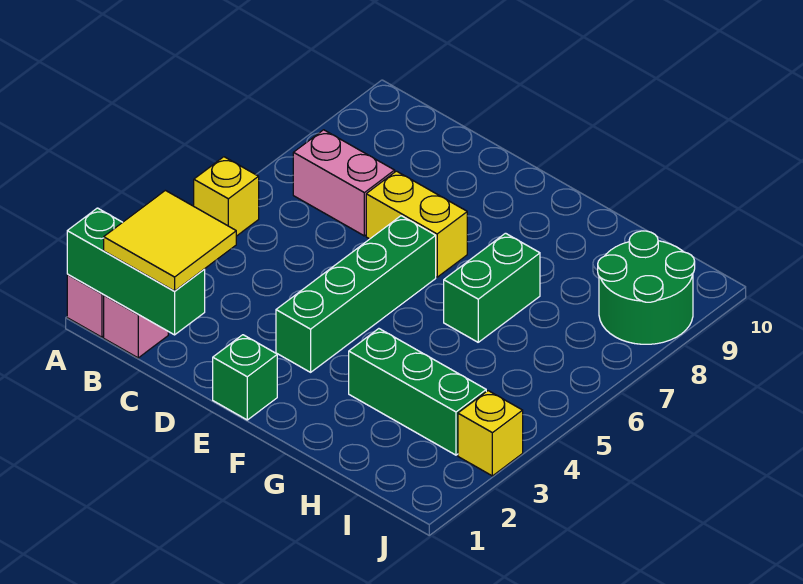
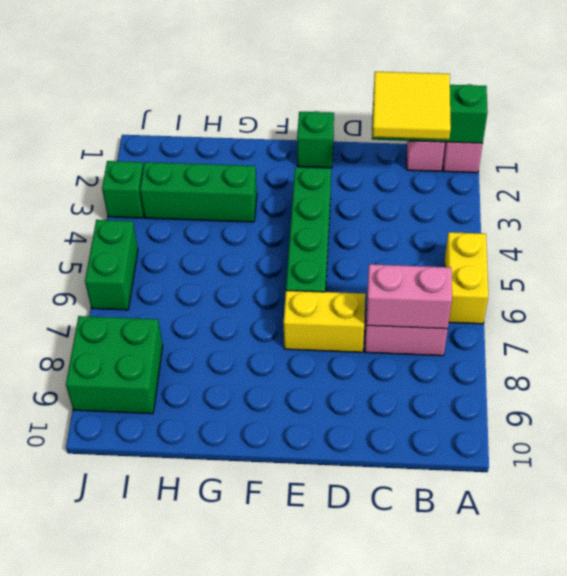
yellow 1x1 brick [194,157,259,236] -> yellow 1x2 brick [445,232,488,324]
none -> pink 1x2 brick [366,264,452,329]
green 1x2 brick [444,233,540,342] -> green 1x2 brick moved to [85,220,138,310]
green 2x2 round brick [598,231,695,344] -> green 2x2 brick [66,316,163,414]
yellow 1x1 brick [458,391,523,476] -> green 1x1 brick [102,161,144,218]

